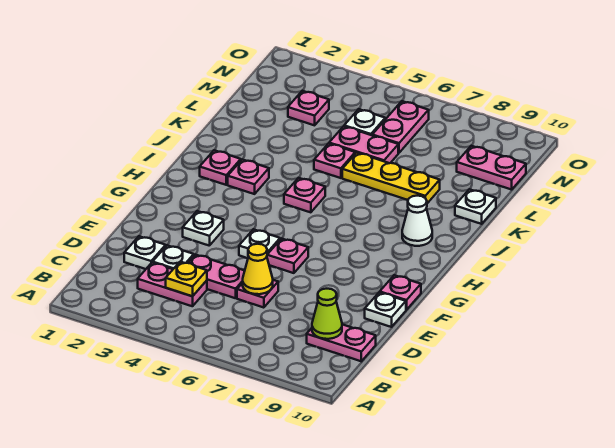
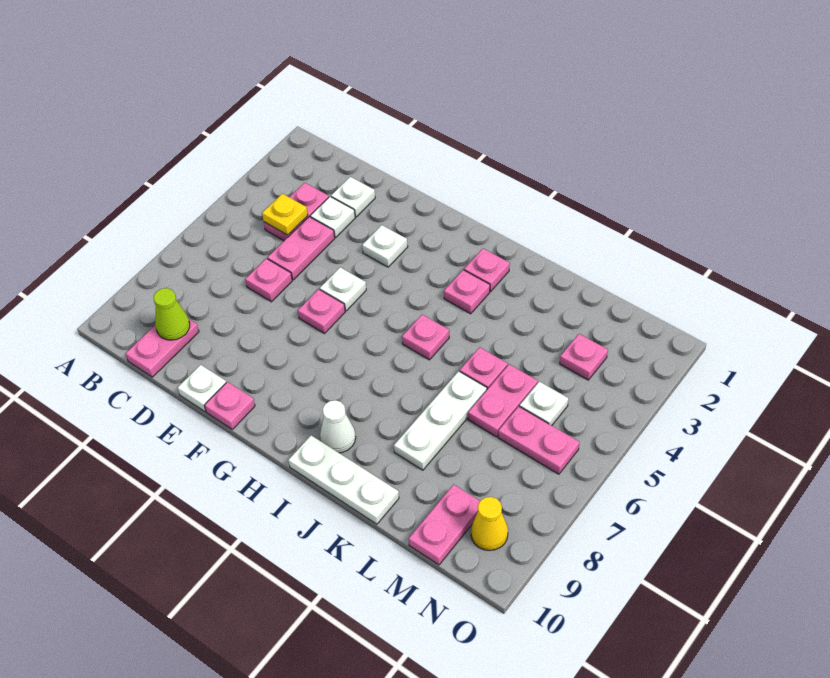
yellow 1x1 cone [243,244,273,294] -> yellow 1x1 cone moved to [471,497,508,551]
yellow 1x3 plate [342,153,440,203] -> white 1x3 plate [394,371,487,470]
white 1x1 plate [455,189,496,224] -> white 1x3 plate [288,435,399,524]

